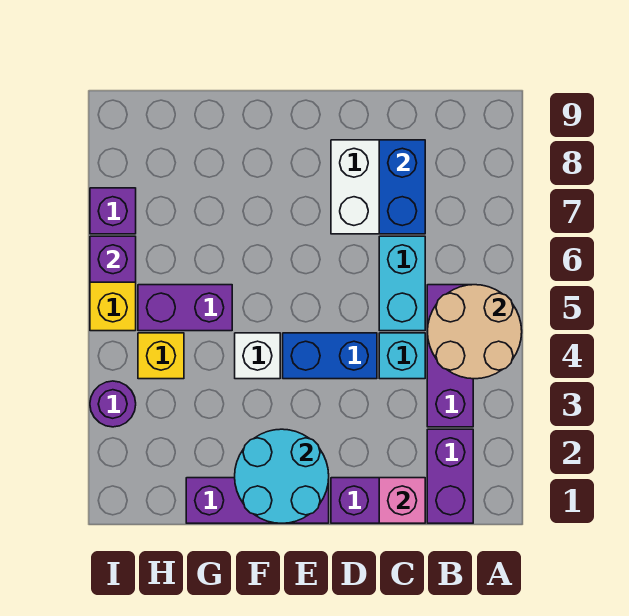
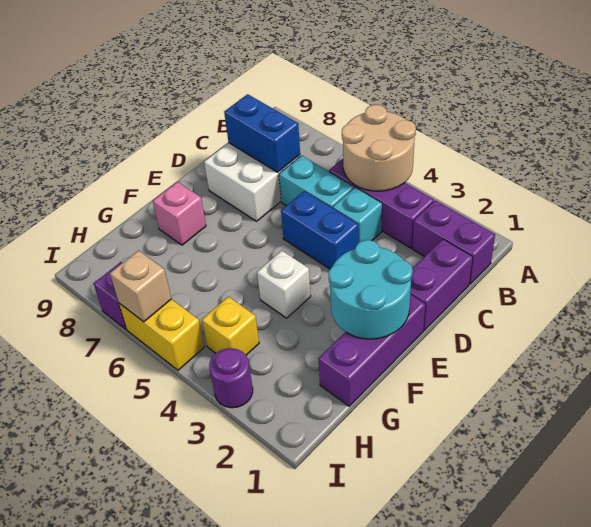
pink 1x1 brick [379,478,425,523] -> pink 1x1 brick moved to [153,182,206,245]
blue 1x2 brick [283,333,377,379] -> blue 1x2 brick turned to [281,191,359,269]
purple 1x2 brick [138,285,232,331] -> none
purple 1x1 brick [90,236,136,282] -> tan 1x1 brick [110,251,171,322]

